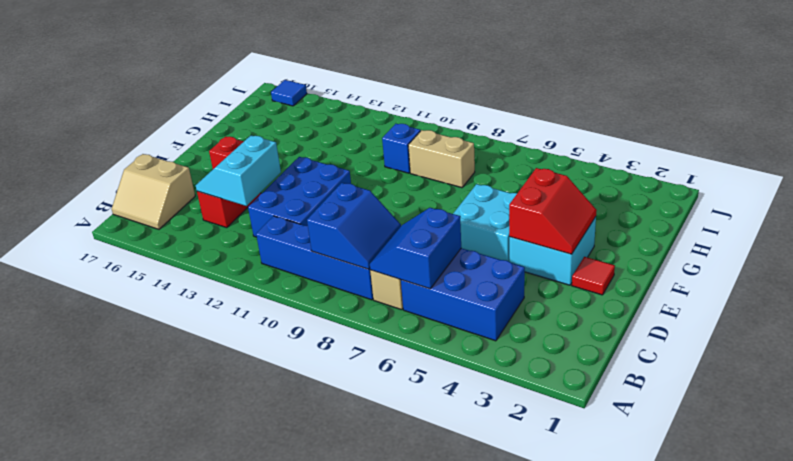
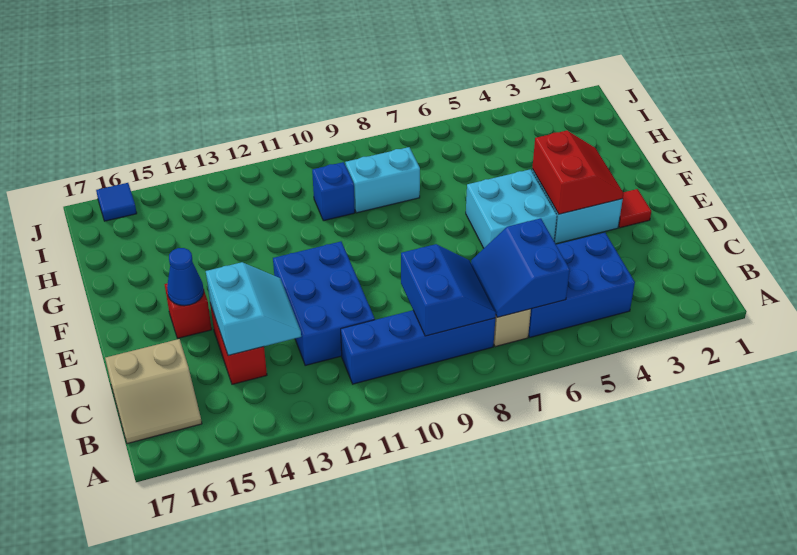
cyan 2x2 slope [196,135,281,206] -> cyan 2x2 slope turned to [206,262,301,356]
none -> blue 1x1 cone [167,248,204,306]
tan 1x2 brick [408,130,475,188] -> cyan 1x2 brick [345,147,420,213]

